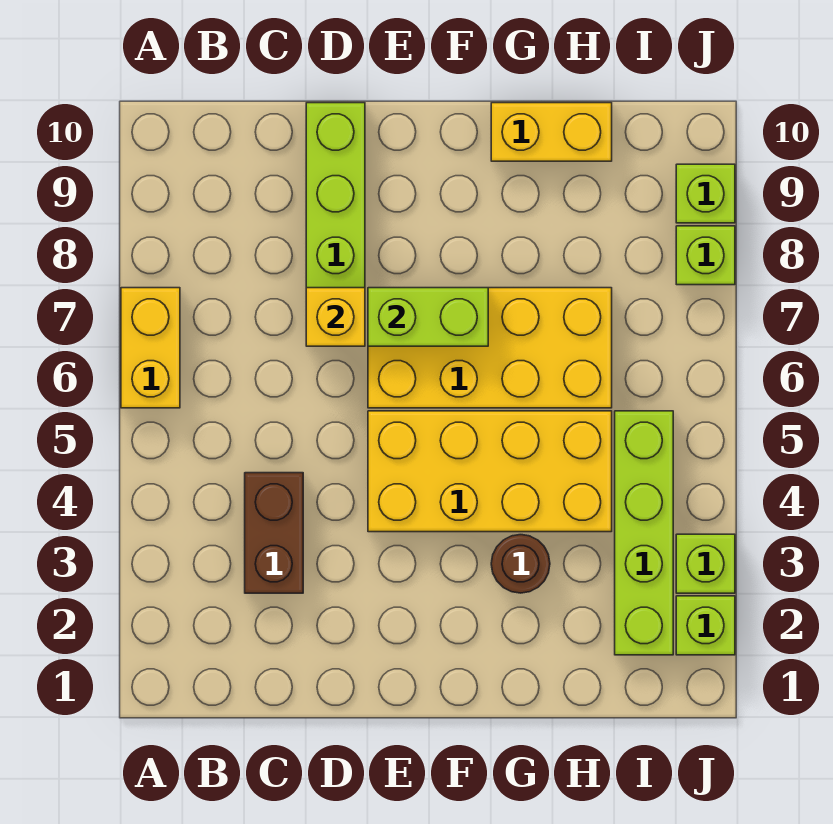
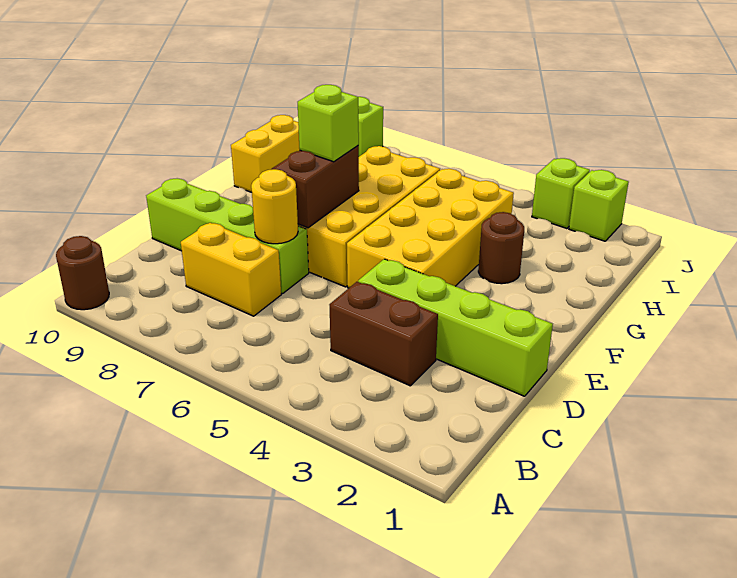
yellow 1x2 brick [121,288,180,408] -> yellow 1x2 brick moved to [181,223,281,316]
none -> brown 1x1 round brick [56,236,109,310]
yellow 1x1 brick [306,288,365,346] -> yellow 1x1 round brick [251,169,298,244]
lime 1x2 brick [368,288,488,346] -> brown 1x2 brick [272,146,359,228]
lime 1x4 brick [615,411,673,655] -> lime 1x4 brick moved to [358,259,553,396]
lime 1x1 brick [676,226,735,285] -> lime 1x1 brick moved to [298,85,359,162]

